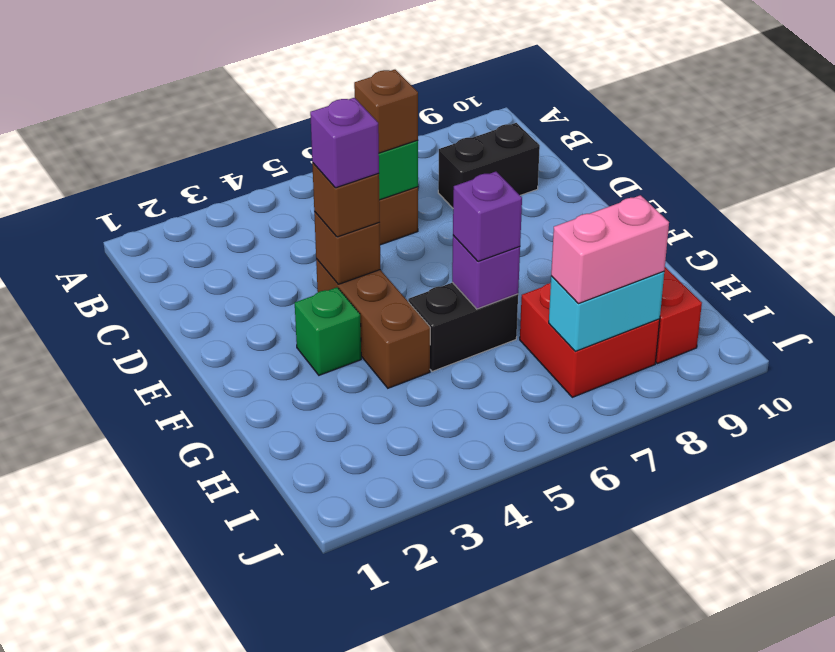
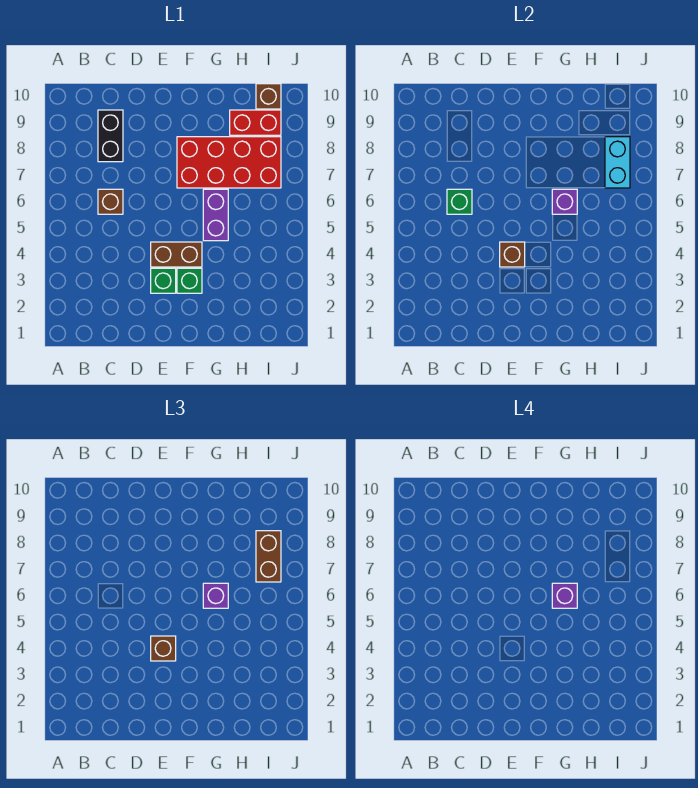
brown 1x1 brick [354,70,418,153] -> brown 1x1 brick moved to [256,84,281,109]
none -> green 1x1 brick [151,268,176,293]
brown 1x3 brick [316,259,430,388] -> brown 1x2 brick [151,242,202,267]
purple 1x1 brick [310,98,379,188] -> purple 1x1 brick moved to [552,583,577,608]
black 1x2 brick [408,282,518,372] -> purple 1x2 brick [203,189,228,241]
red 2x2 brick [520,283,660,397] -> red 2x4 brick [177,137,281,188]
pink 1x2 brick [551,195,669,304] -> brown 1x2 brick [256,531,281,582]

